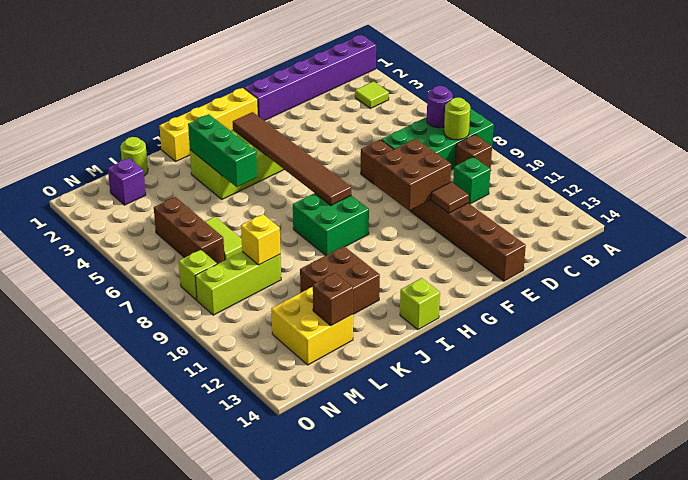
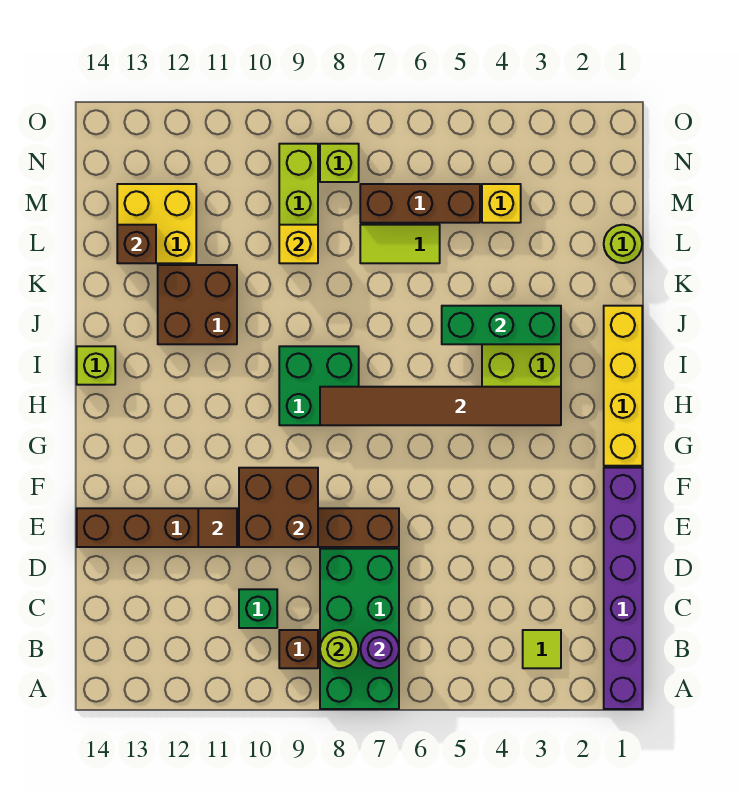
purple 1x1 brick [108,158,146,205] -> none
none -> yellow 1x1 brick [482,184,521,223]

